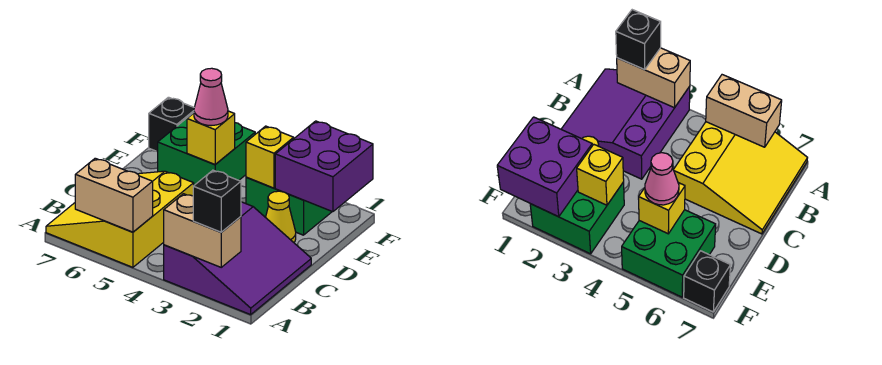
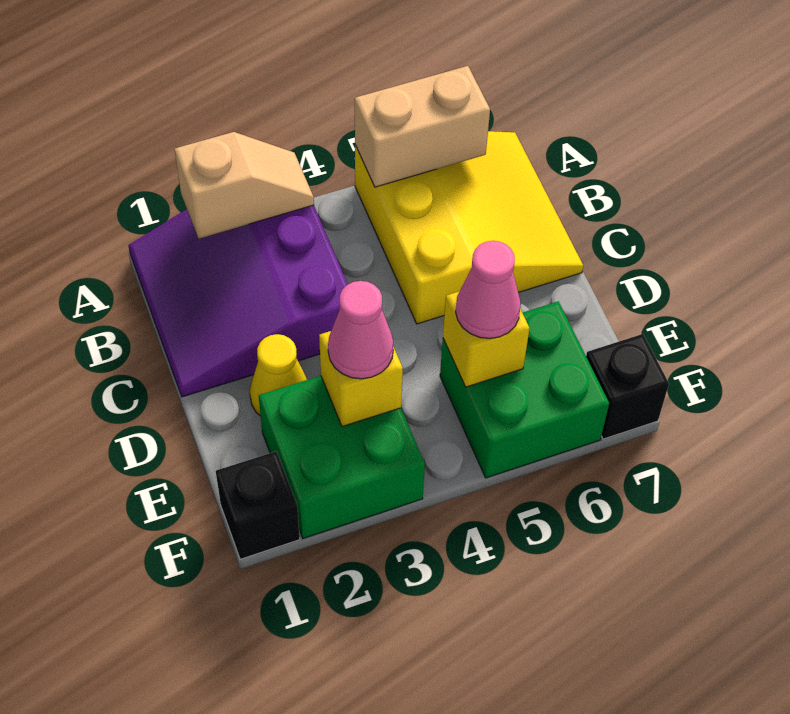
tan 1x2 brick [164,194,241,267] -> tan 1x2 slope [175,132,314,239]
black 1x1 brick [193,170,241,232] -> black 1x1 brick moved to [216,451,300,559]
purple 2x2 brick [275,121,373,212] -> none
none -> pink 1x1 cone [328,281,394,379]

